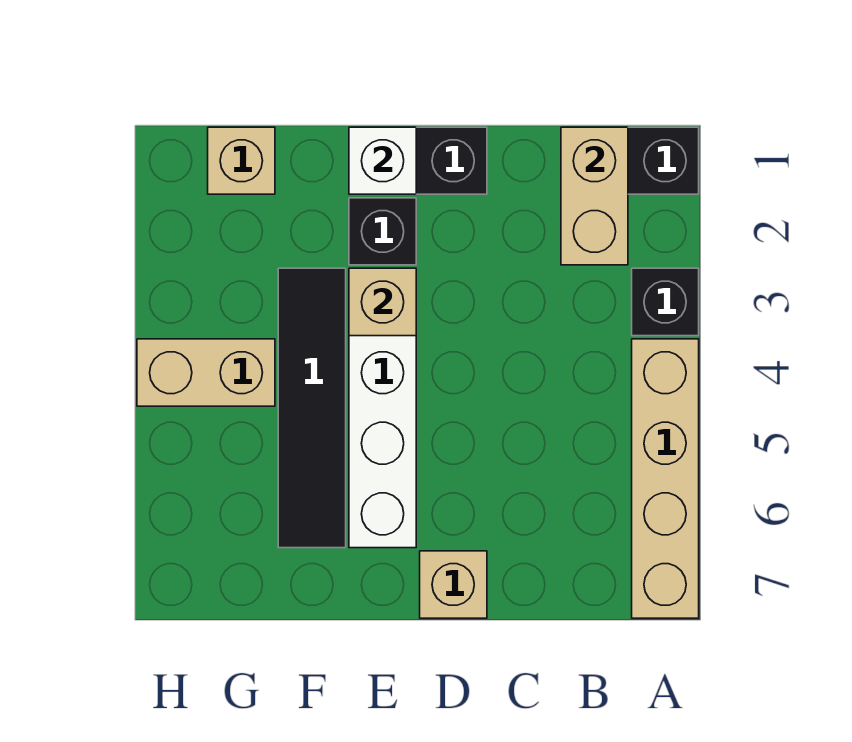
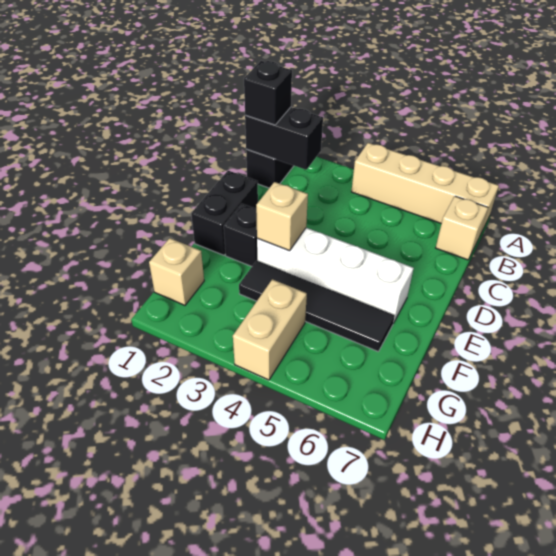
black 1x1 brick [632,268,699,336] -> black 1x1 brick moved to [244,61,292,125]
tan 1x2 brick [561,127,628,265] -> black 1x2 brick [245,107,323,170]
tan 1x1 brick [420,551,487,618] -> tan 1x1 brick moved to [436,196,488,260]
white 1x1 brick [349,127,416,194] -> none

